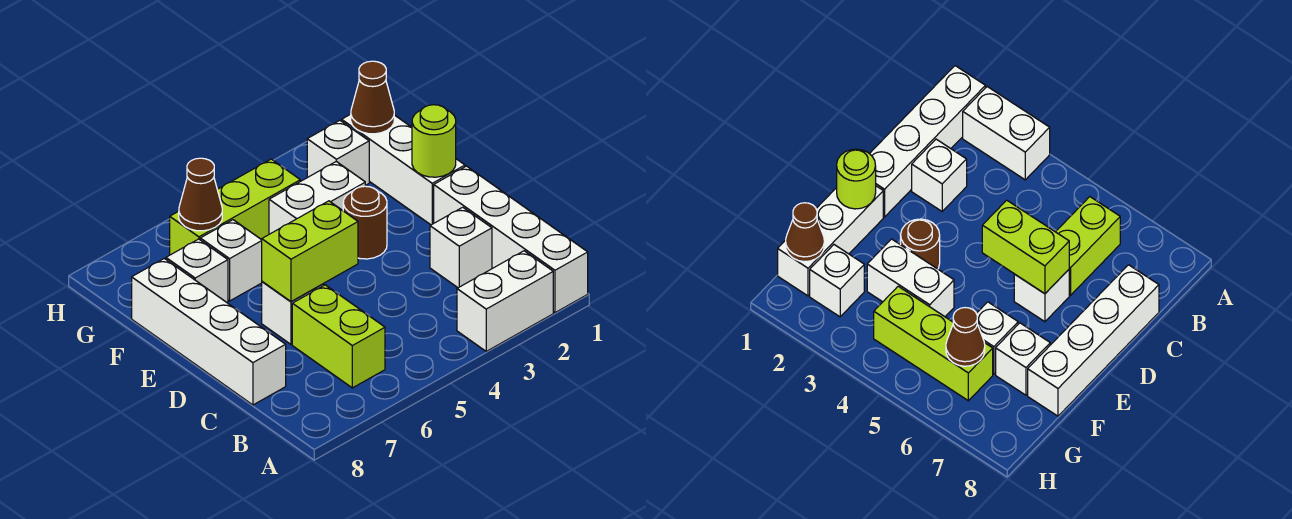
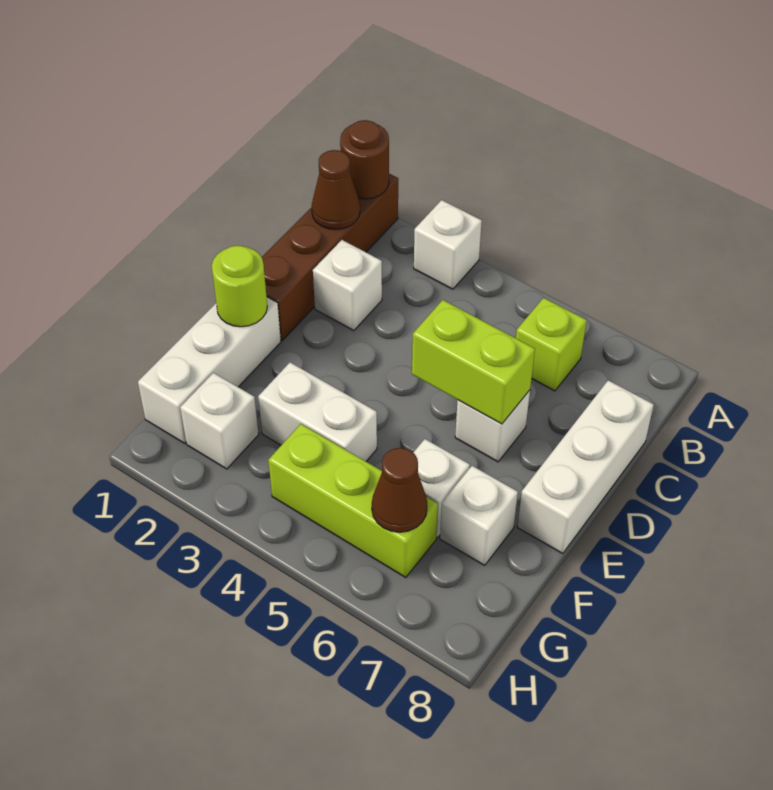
white 1x4 brick [434,166,588,313] -> brown 1x4 brick [262,174,398,340]
white 1x2 brick [457,251,553,351] -> white 1x1 brick [414,200,482,289]
lime 1x2 brick [292,285,385,388] -> lime 1x1 brick [516,298,587,391]
white 1x4 brick [132,258,286,405] -> white 1x3 brick [517,380,654,554]
brown 1x1 round brick [343,186,387,259] -> brown 1x1 round brick moved to [340,120,389,199]
brown 1x1 cone [351,61,394,134] -> brown 1x1 cone moved to [312,150,360,230]

